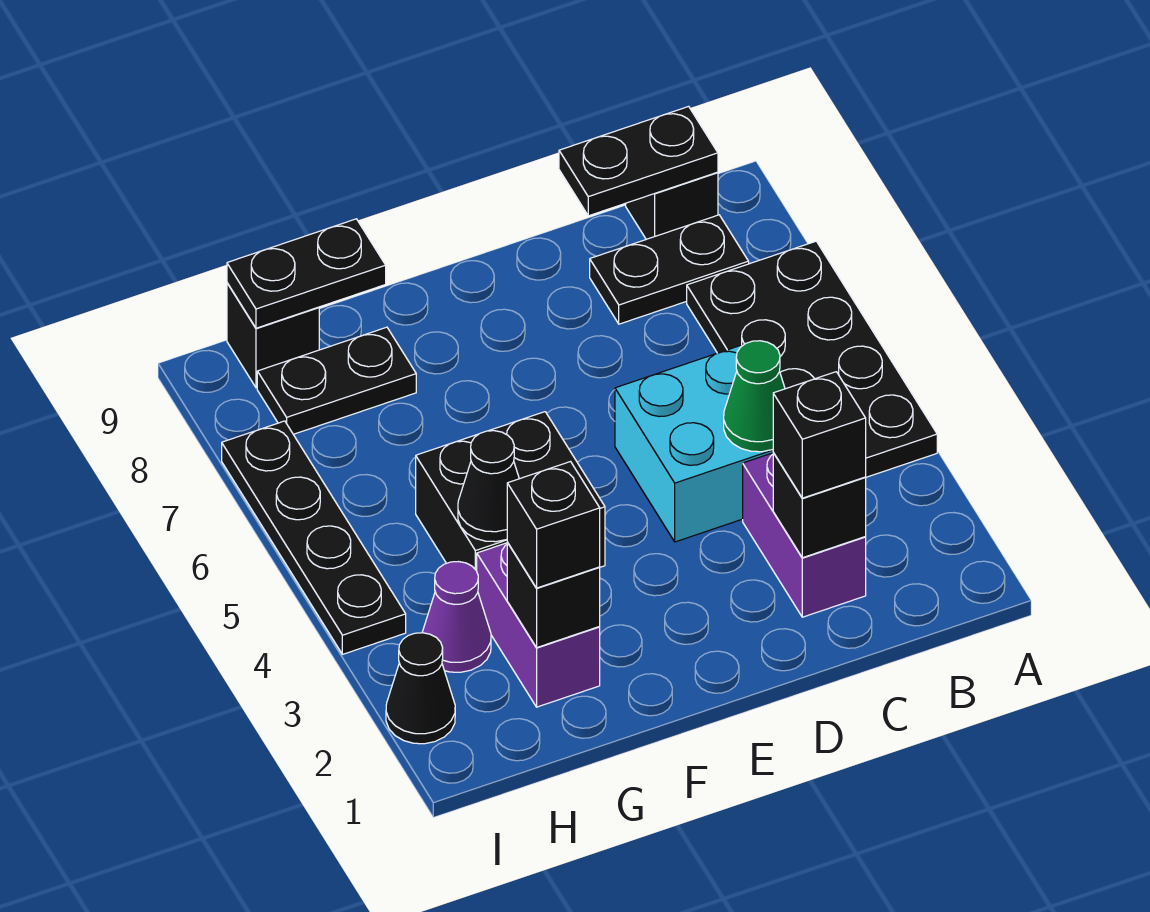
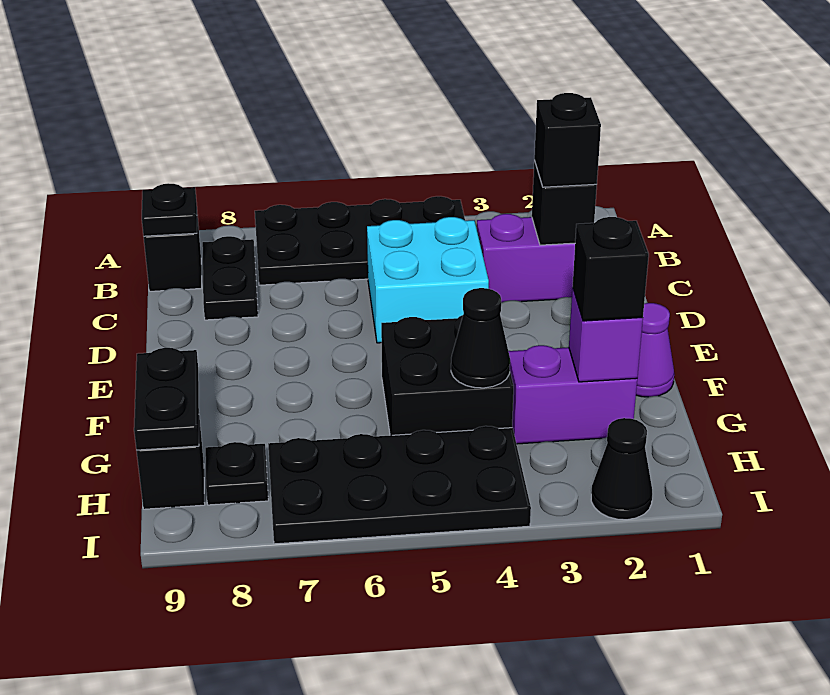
black 1x2 plate [559,106,718,216] -> black 1x1 plate [142,183,197,236]
green 1x1 cone [724,341,785,452] -> none
black 1x1 brick [507,542,600,648] -> purple 1x1 brick [569,288,643,382]
black 1x2 plate [257,327,416,434] -> black 1x1 plate [205,442,268,505]
purple 1x1 cone [422,562,491,672] -> purple 1x1 cone moved to [636,303,674,397]
black 1x4 plate [222,421,406,654] -> black 2x4 plate [268,426,531,544]

